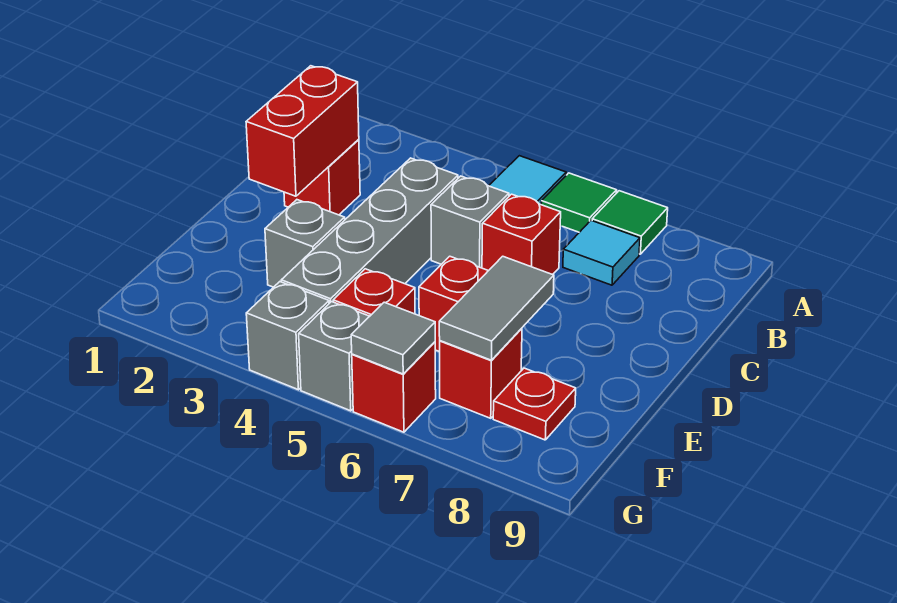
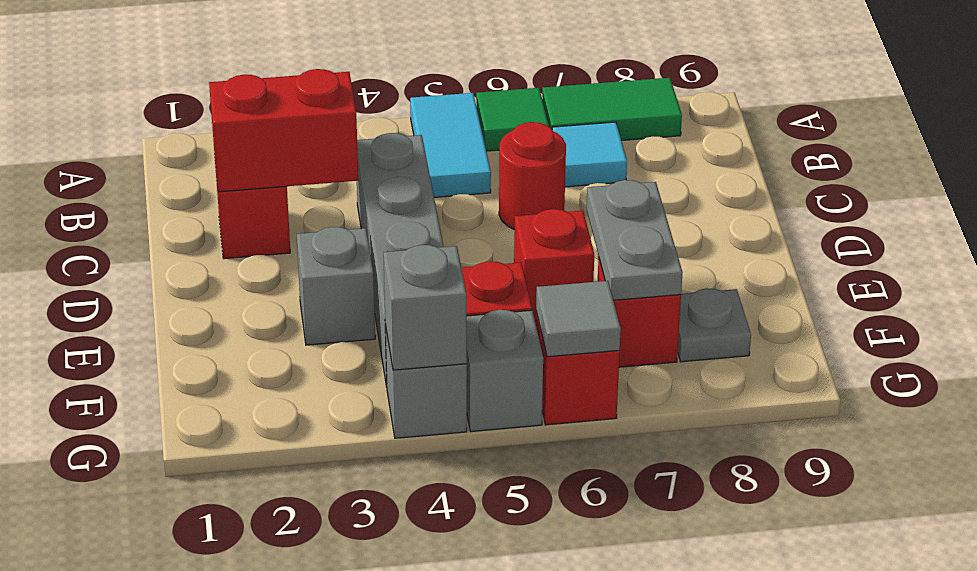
green 1x1 tile [592,191,668,254] -> green 1x2 tile [542,78,682,140]
red 1x2 brick [246,66,359,196] -> red 1x2 brick turned to [209,69,359,192]
grey 1x1 brick [431,176,509,268] -> grey 1x1 brick moved to [383,245,467,370]
red 1x1 brick [482,194,561,275] -> red 1x1 round brick [499,122,566,230]
grey 1x2 tile [439,256,554,360] -> grey 1x2 plate [587,180,683,300]
red 1x1 plate [493,368,576,440] -> grey 1x1 plate [678,288,751,362]

